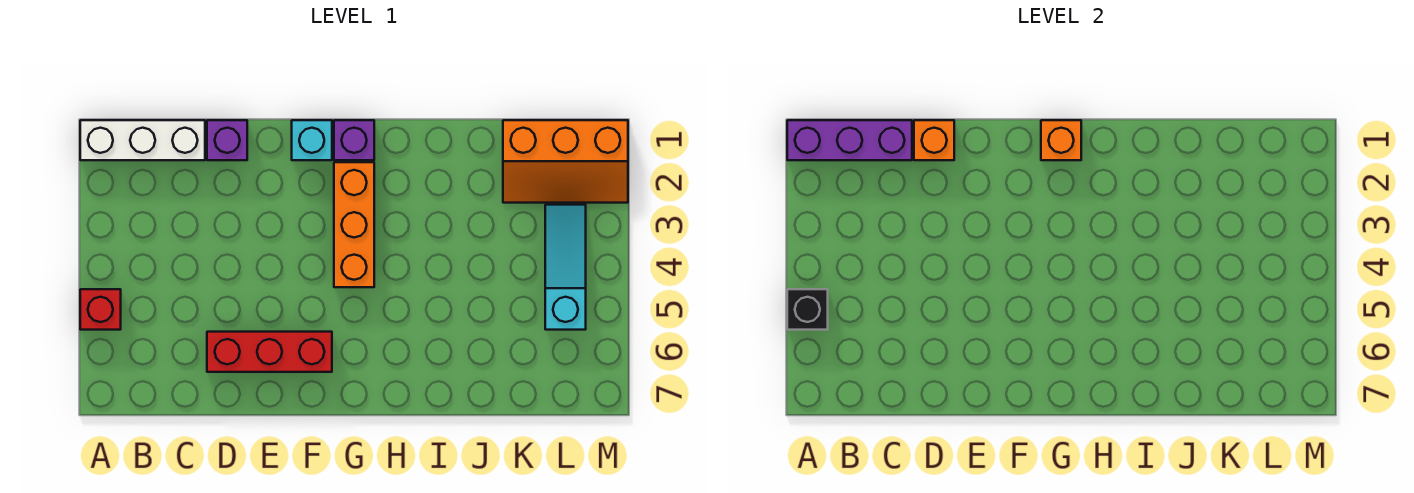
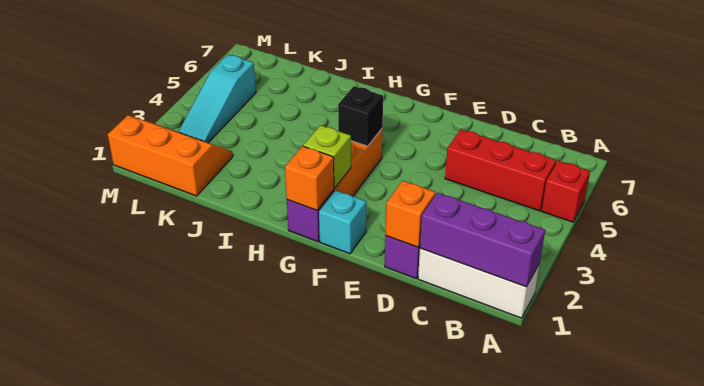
black 1x1 brick [787,289,828,330] -> black 1x1 brick moved to [338,86,383,146]
red 1x3 brick [207,332,332,372] -> red 1x3 brick moved to [445,130,556,211]
none -> lime 1x1 brick [303,125,351,188]

